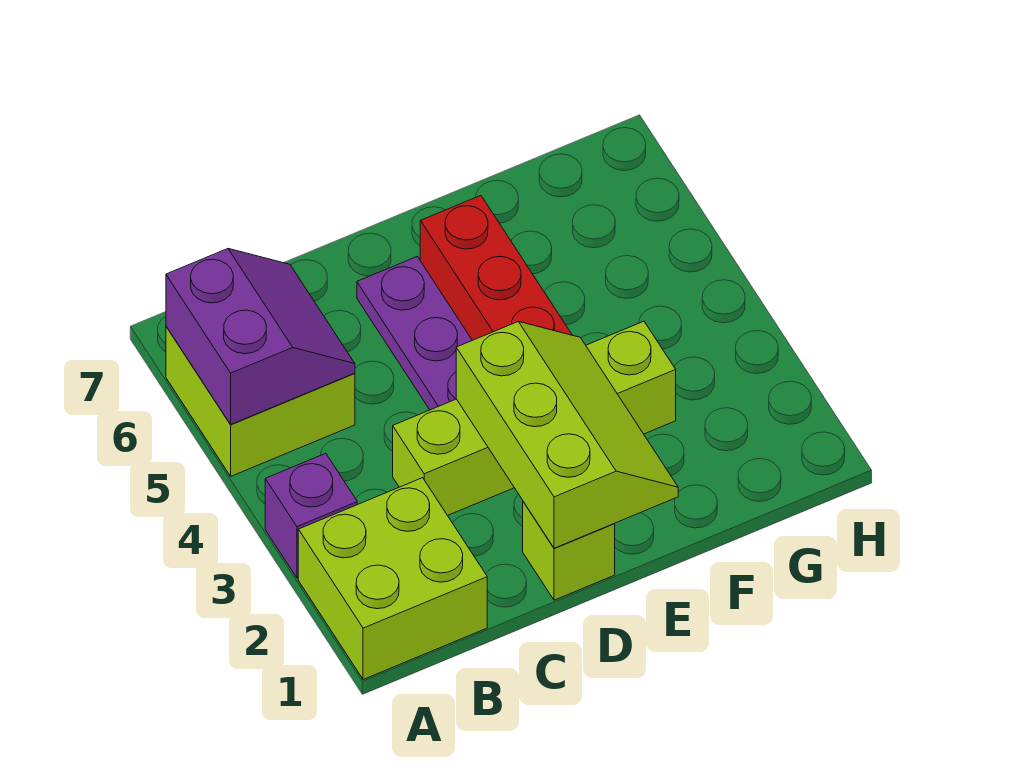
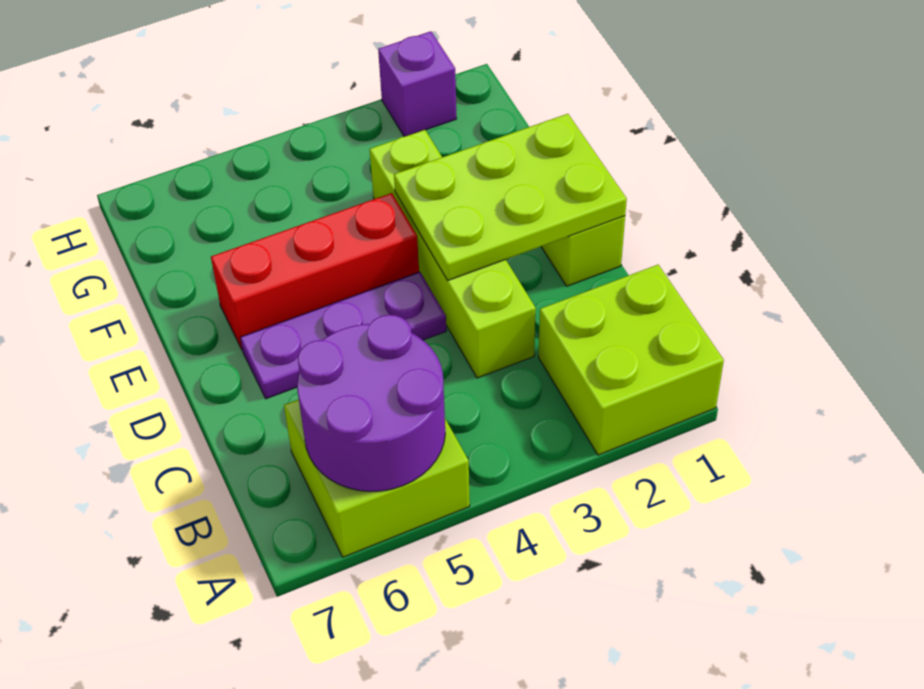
purple 1x1 brick [265,453,357,578] -> purple 1x1 brick moved to [378,31,456,136]
purple 2x2 slope [166,249,355,424] -> purple 2x2 round brick [297,315,445,492]
lime 2x3 slope [456,322,678,548] -> lime 2x3 plate [394,114,627,280]

